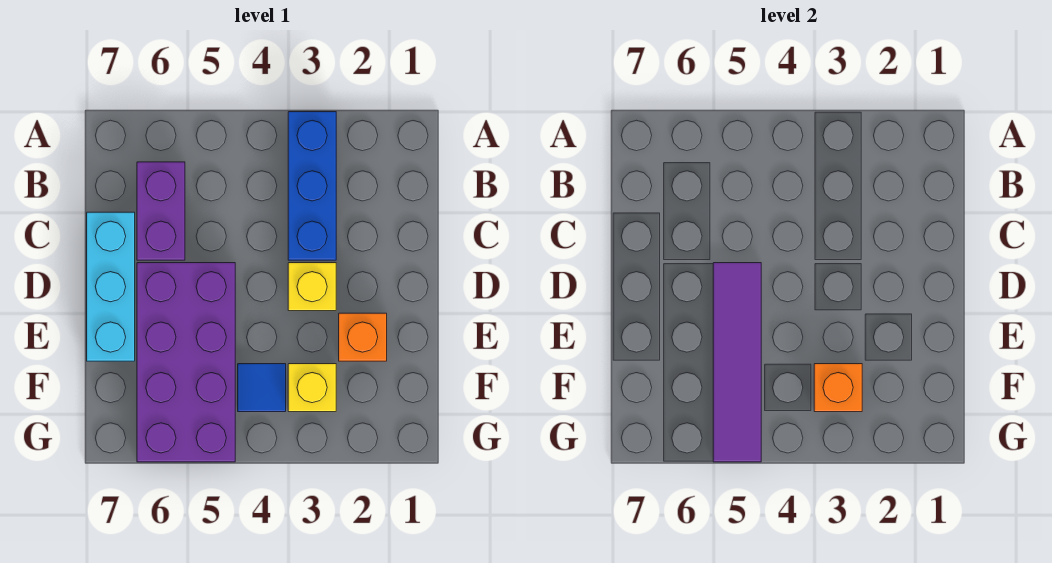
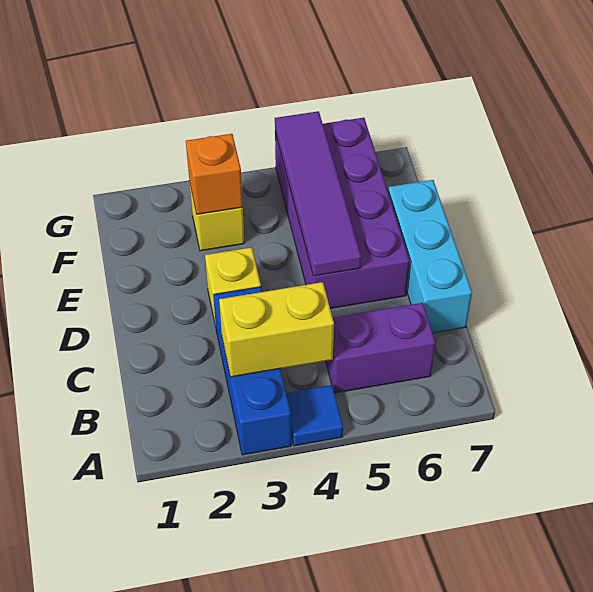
none -> yellow 1x2 brick [219,282,334,377]
purple 1x2 brick [137,162,185,260] -> purple 1x2 brick turned to [326,303,436,393]
orange 1x1 brick [339,313,387,361] -> none
blue 1x1 tile [238,364,286,412] -> blue 1x1 tile moved to [286,385,343,446]

